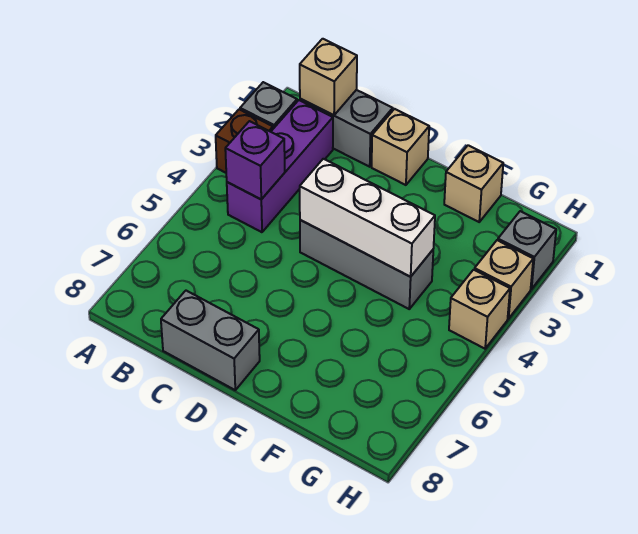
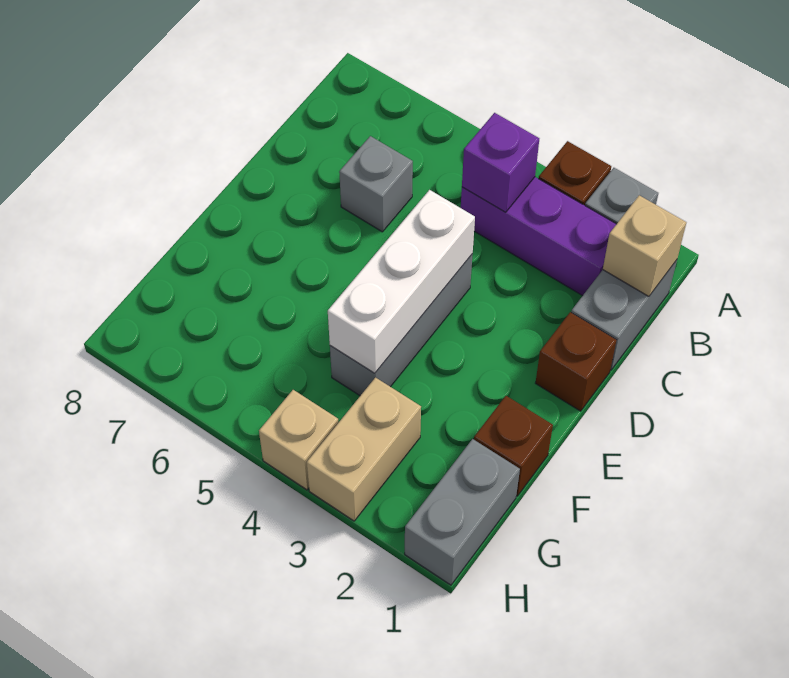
grey 1x2 brick [161,291,260,390] -> grey 1x2 brick moved to [405,439,520,585]
tan 1x1 brick [372,109,429,185] -> brown 1x1 brick [536,312,616,411]
tan 1x1 brick [444,145,503,222] -> brown 1x1 brick [474,396,553,496]
grey 1x1 brick [498,211,556,289] -> grey 1x1 brick moved to [339,136,413,232]
tan 1x1 brick [474,240,533,319] -> tan 1x2 brick [307,378,421,521]

